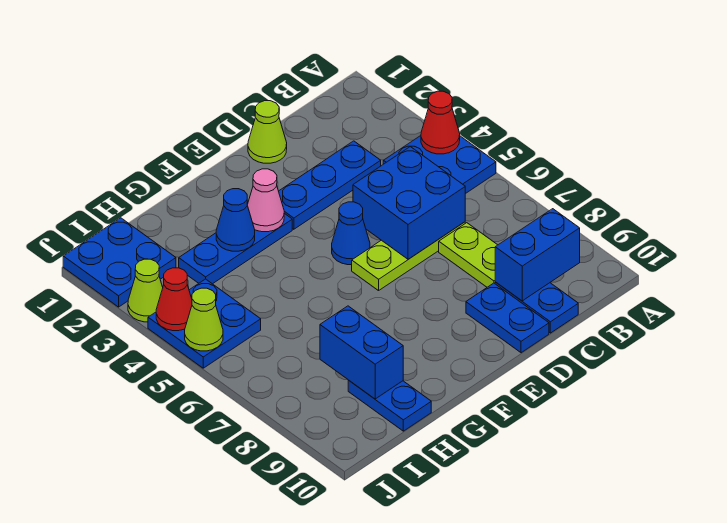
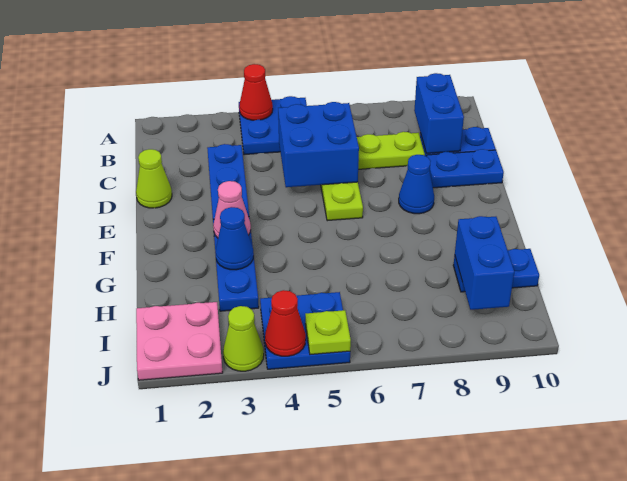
blue 1x1 cone [332,202,370,265] -> blue 1x1 cone moved to [399,155,434,214]
blue 1x2 brick [320,306,403,399] -> blue 1x2 brick turned to [455,216,514,310]
blue 2x2 plate [63,218,176,307] -> pink 2x2 plate [136,302,223,380]
lime 1x1 cone [185,288,223,351] -> lime 1x1 plate [305,310,351,355]

